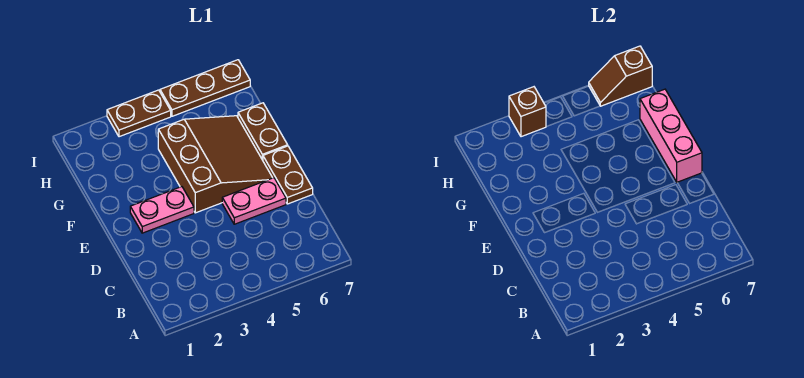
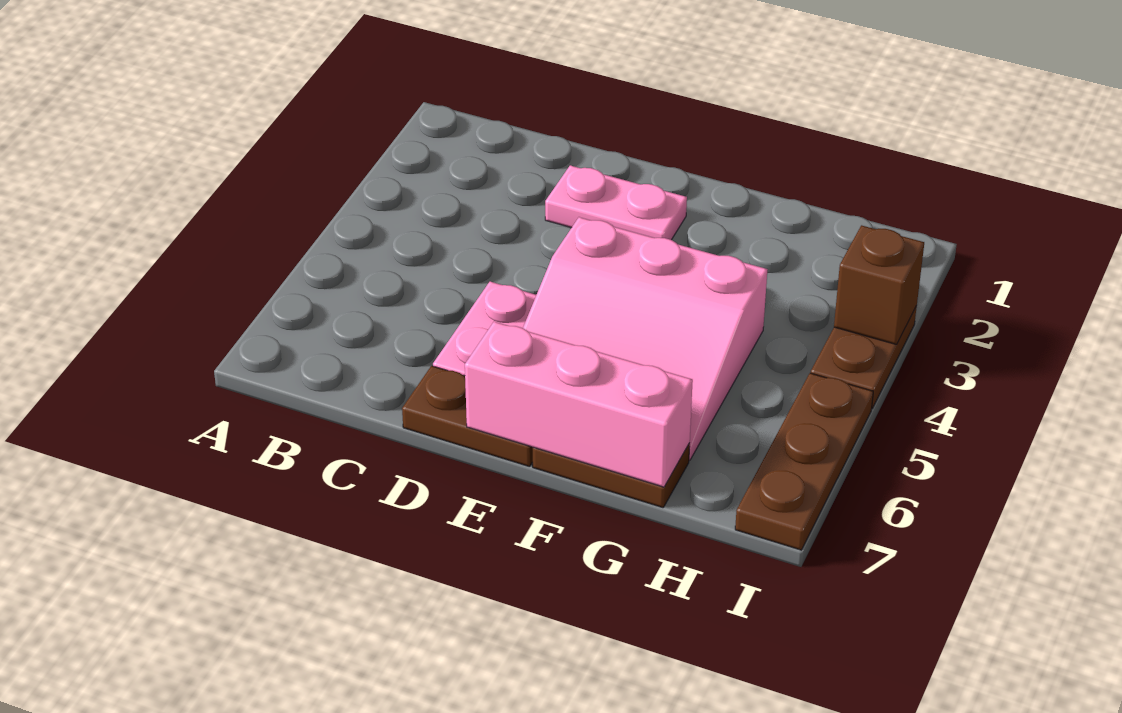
pink 1x2 plate [130,187,194,233] -> pink 1x2 plate turned to [545,165,687,240]
brown 3x3 slope [158,116,272,213] -> pink 3x3 slope [523,217,767,460]
brown 1x2 slope [589,46,652,106] -> none

